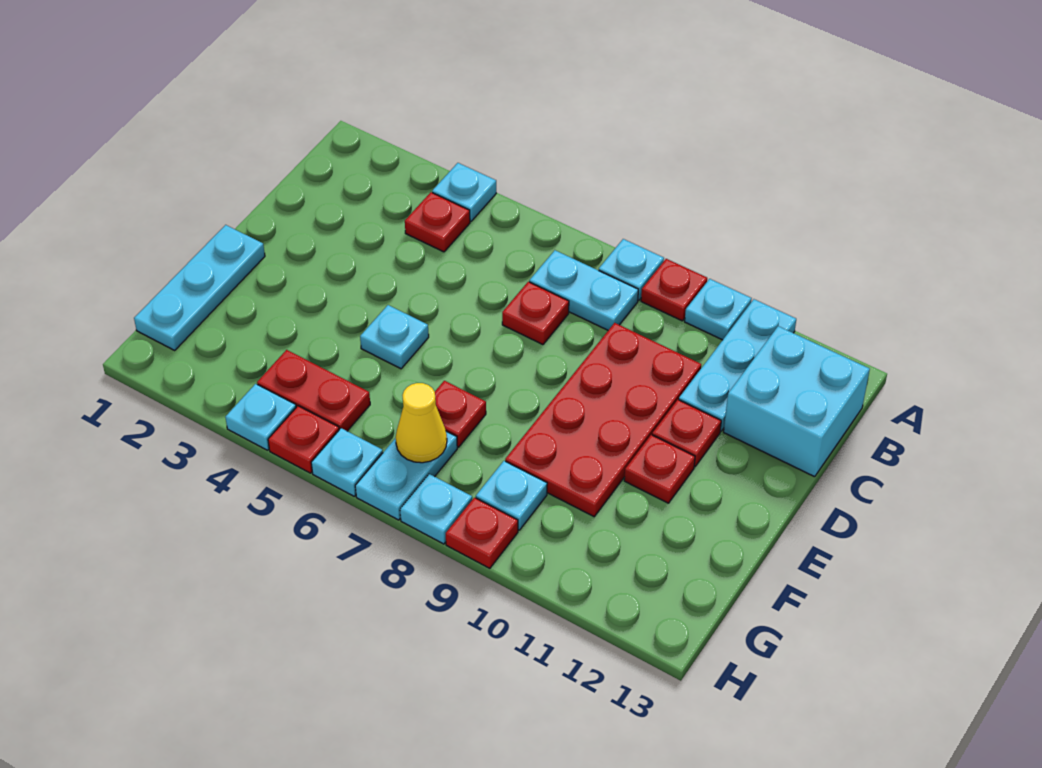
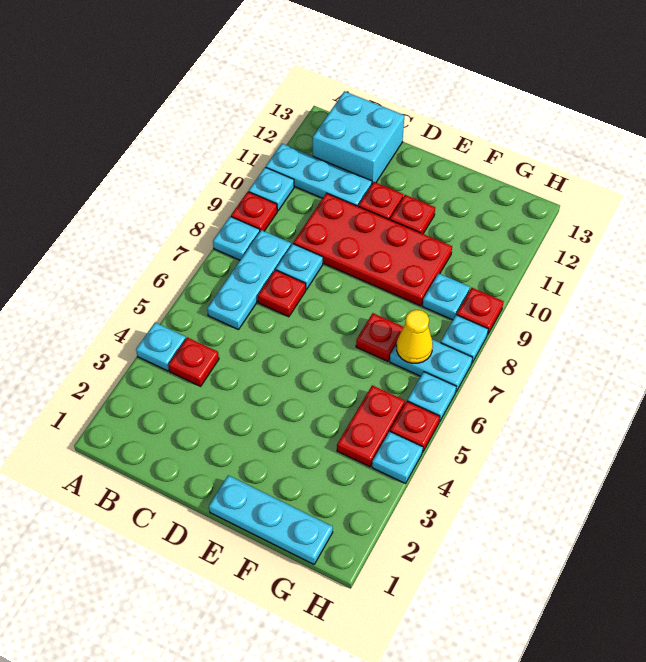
cyan 1x2 plate [529,250,638,330] -> cyan 1x3 plate [207,230,291,330]
cyan 1x1 plate [360,305,429,369] -> cyan 1x1 plate moved to [276,244,323,290]

